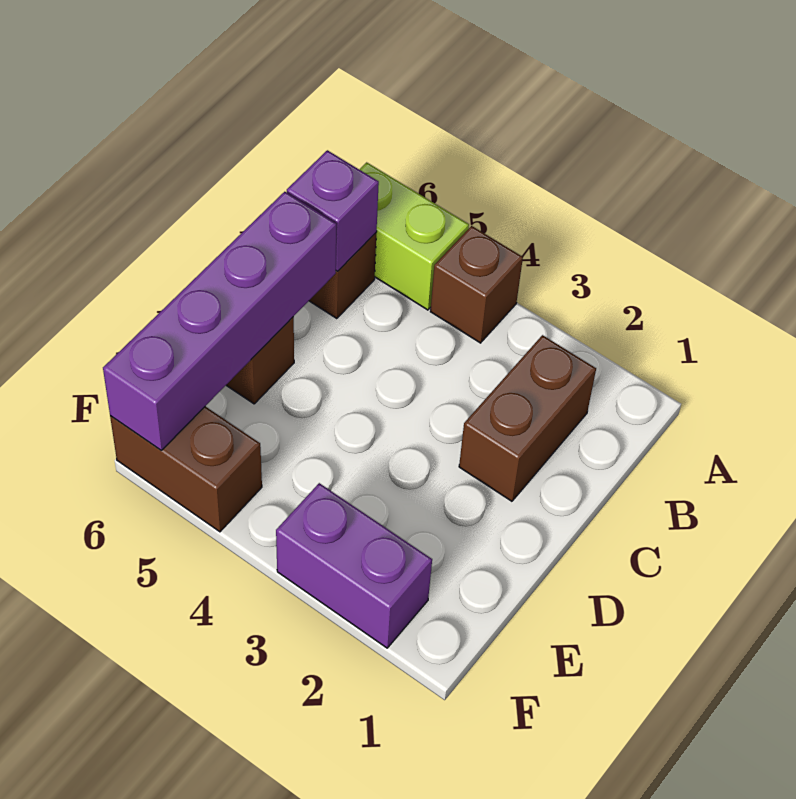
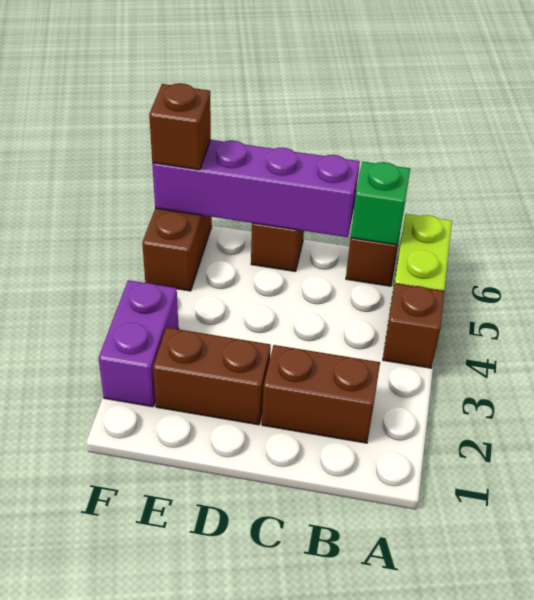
purple 1x1 brick [287,150,379,271] -> green 1x1 brick [351,162,410,245]
none -> brown 1x2 brick [153,327,271,425]
none -> brown 1x1 brick [149,83,211,170]

